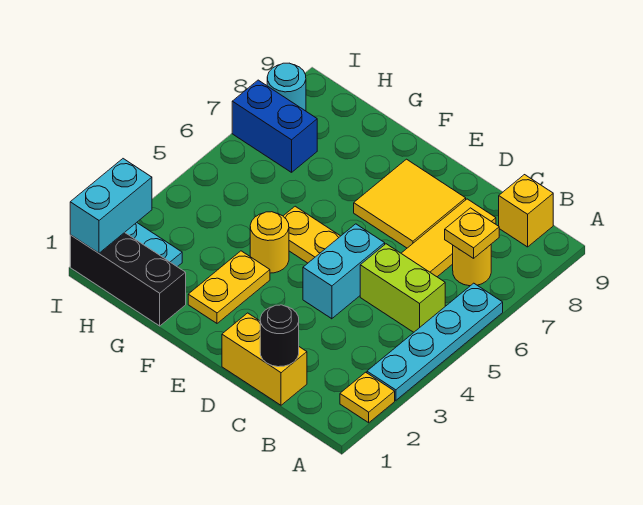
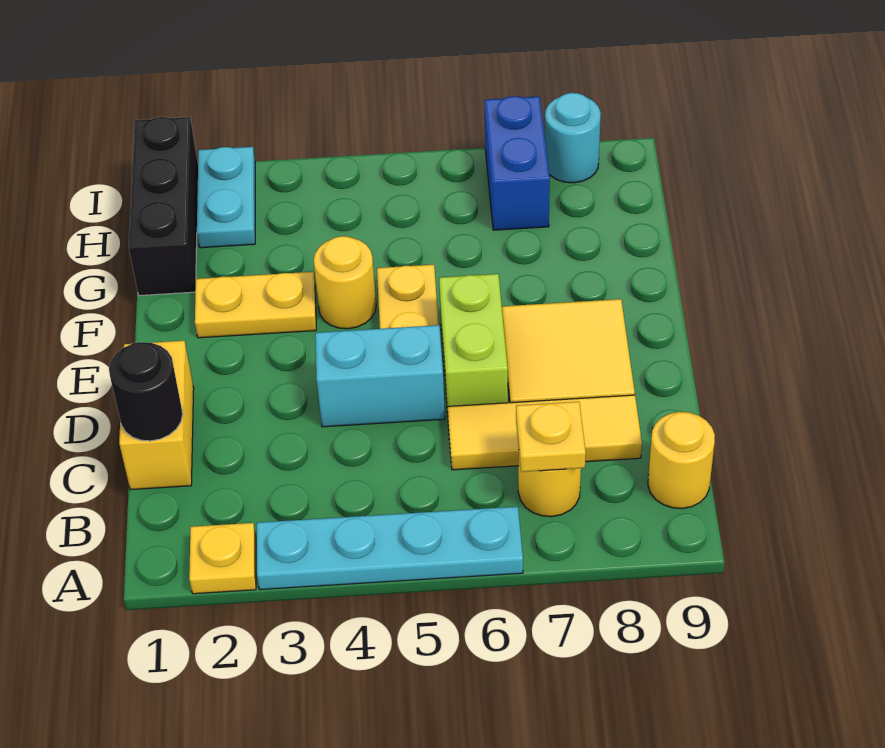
lime 1x2 brick [360,244,445,332] -> lime 1x2 brick moved to [439,274,508,412]
yellow 1x1 brick [499,175,553,247] -> yellow 1x1 round brick [648,412,715,509]
cyan 1x2 brick [70,159,152,253] -> none

